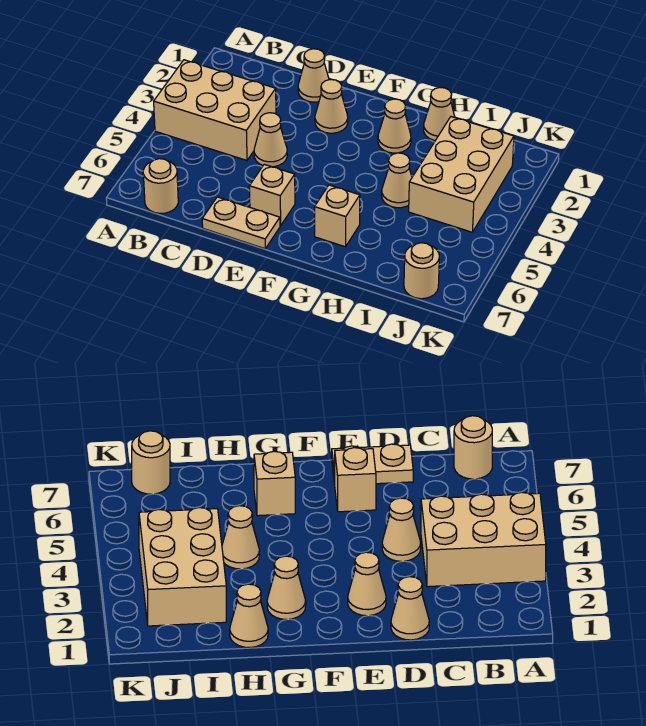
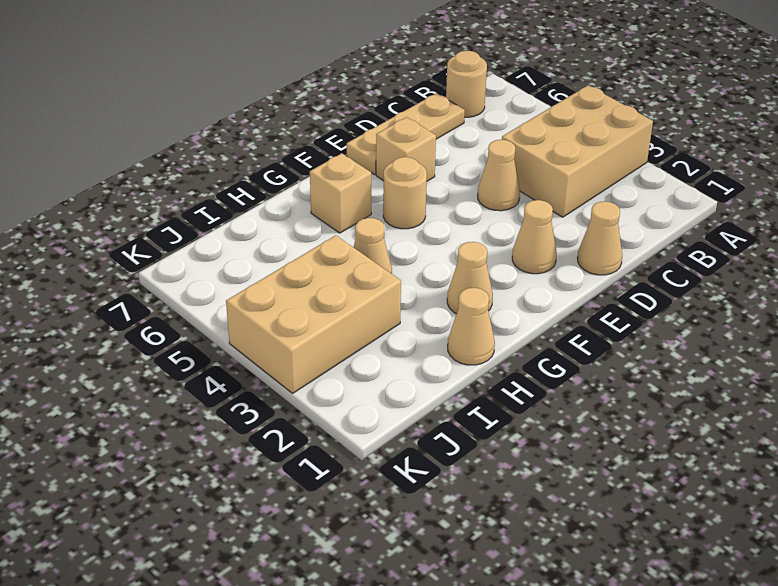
tan 1x2 plate [202,197,280,249] -> tan 1x3 plate [347,93,465,175]
tan 2x3 brick [409,117,514,232] -> tan 2x3 brick turned to [226,235,401,393]
tan 1x1 round brick [404,243,439,299] -> tan 1x1 round brick moved to [383,157,427,229]

